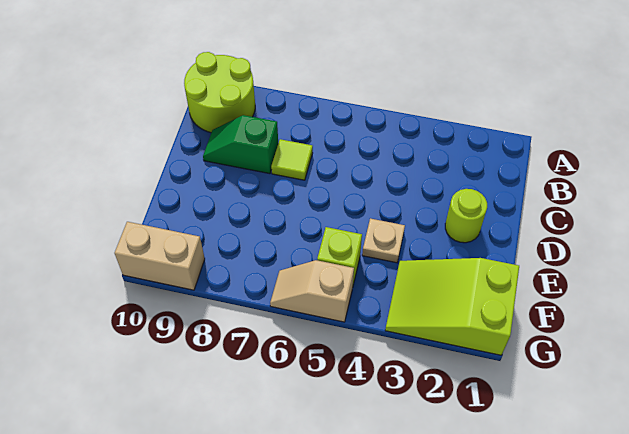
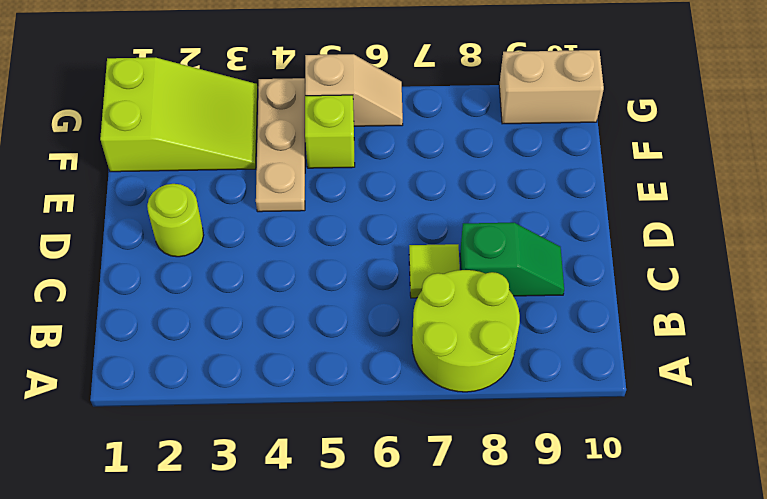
lime 2x2 round brick [184,52,255,133] -> lime 2x2 round brick moved to [412,270,520,392]
tan 1x1 plate [362,218,405,263] -> tan 1x3 plate [256,78,305,212]

